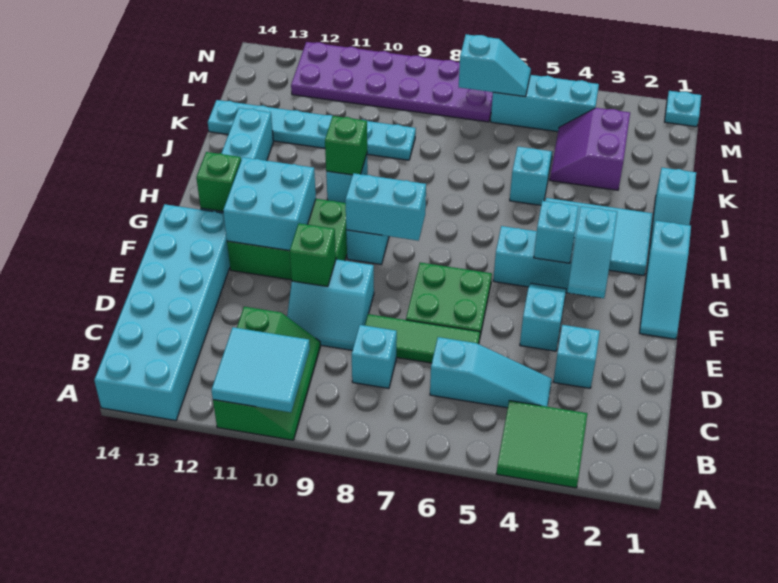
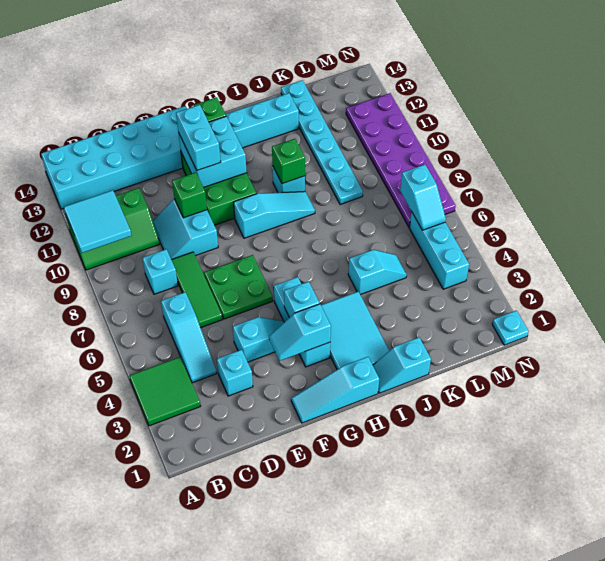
cyan 1x2 brick [345,173,426,241] -> cyan 1x2 brick moved to [176,105,221,170]
purple 2x2 slope [550,108,630,190] -> none

